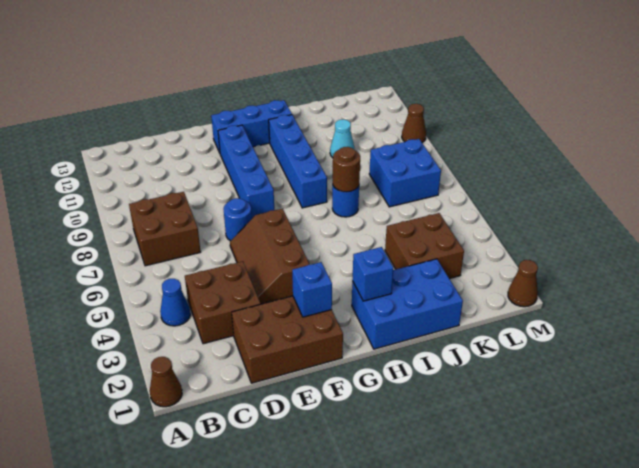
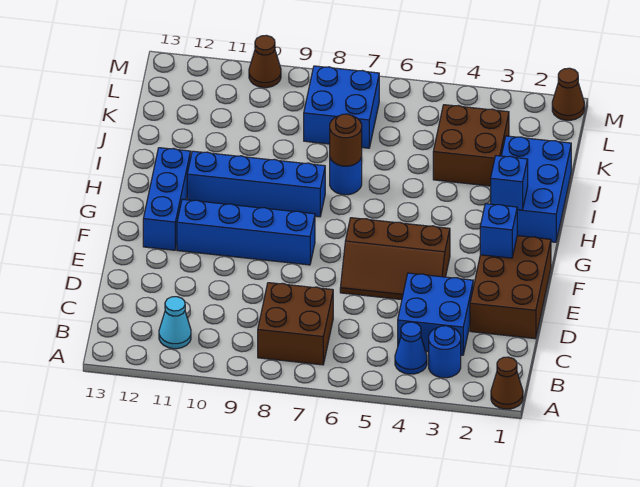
brown 2x2 brick [185,261,261,344] -> blue 2x2 brick [398,273,473,355]
blue 1x1 round brick [224,198,252,241] -> blue 1x1 round brick moved to [429,326,461,378]
cyan 1x1 cone [330,119,355,158] -> cyan 1x1 cone moved to [159,297,191,349]

